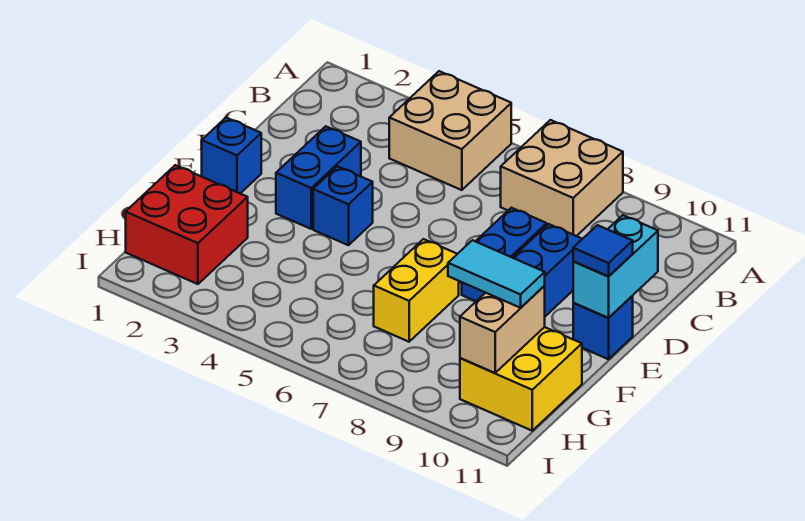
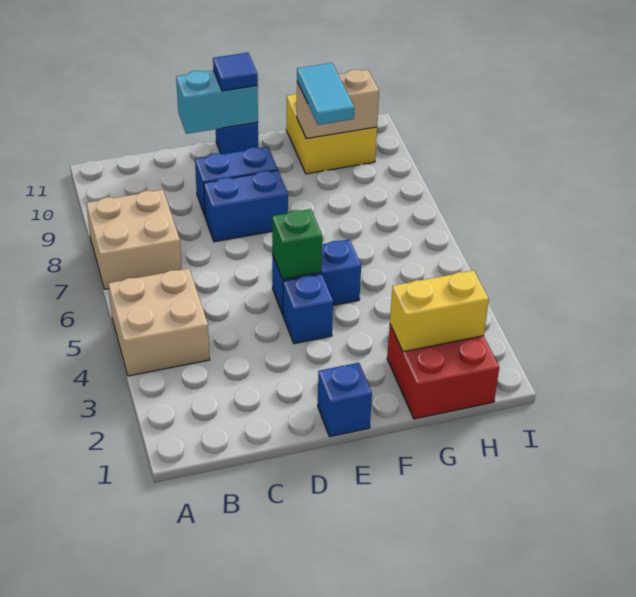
blue 1x2 brick [276,126,361,229] -> blue 1x2 brick moved to [272,239,361,315]
none -> green 1x1 brick [272,209,322,279]
yellow 1x2 brick [374,239,459,342] -> yellow 1x2 brick moved to [390,270,489,352]

